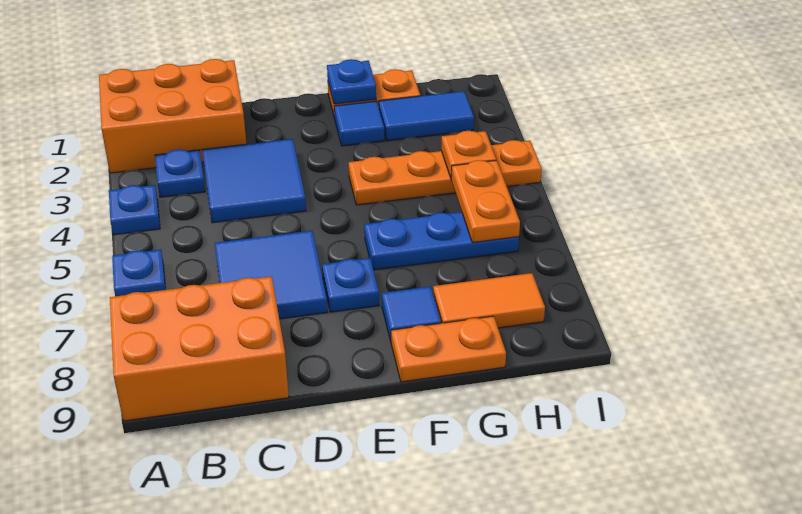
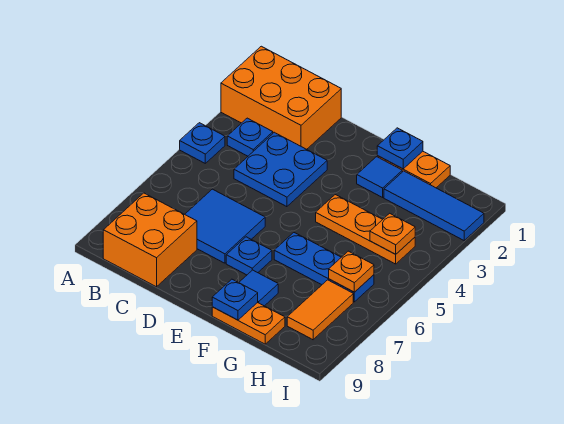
blue 1x1 plate [112,250,166,296] -> blue 1x1 plate moved to [212,279,258,320]
orange 2x3 brick [110,276,289,421] -> orange 2x2 brick [103,193,197,287]
blue 2x2 tile [202,139,306,223] -> blue 2x2 plate [234,132,327,207]
orange 1x4 plate [349,140,542,205] -> orange 1x3 plate [316,195,415,264]
blue 1x2 tile [379,91,474,141] -> blue 1x3 tile [384,171,484,240]
orange 1x2 tile [433,273,545,328] -> orange 1x2 tile turned to [287,280,353,340]
orange 1x2 plate [451,160,520,243] -> orange 1x1 plate [329,251,374,292]

